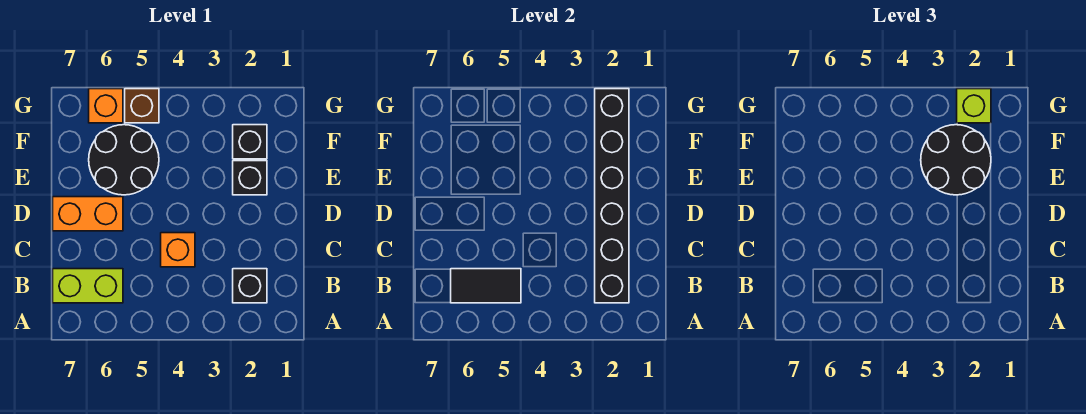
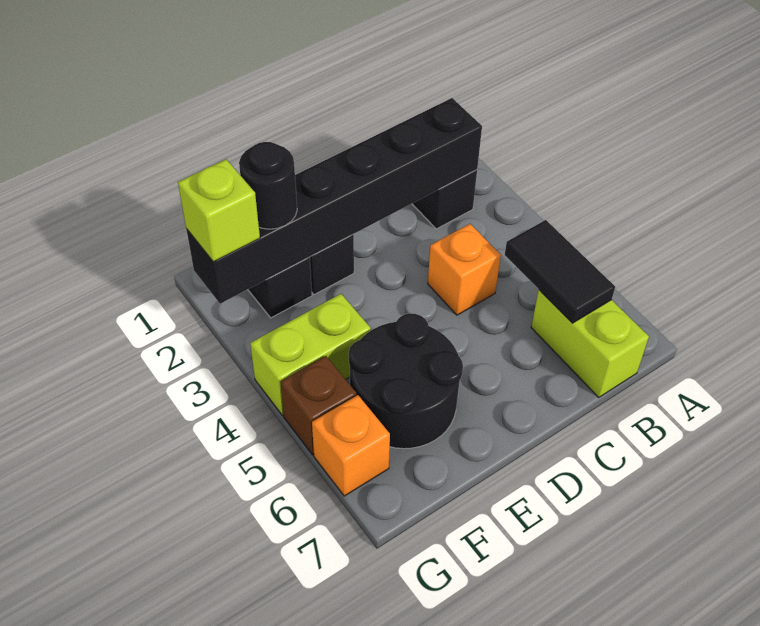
orange 1x2 brick [53,197,123,231] -> none
black 2x2 round brick [921,125,991,195] -> black 1x1 round brick [239,142,297,229]
none -> lime 1x2 brick [250,294,371,415]

